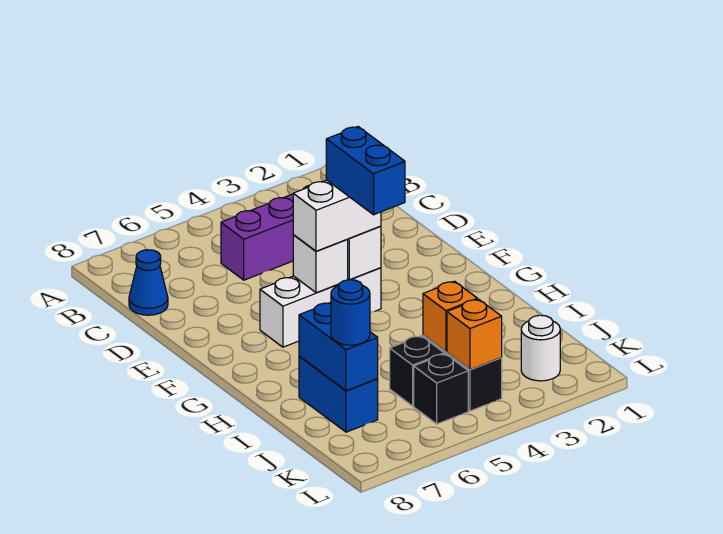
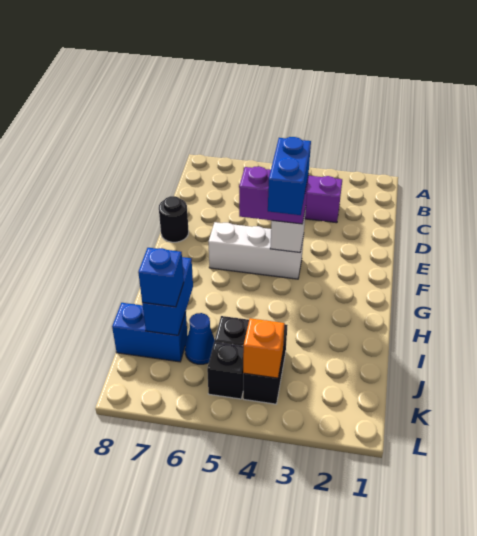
blue 1x1 cone [129,250,168,315] -> blue 1x1 cone moved to [185,313,215,364]
none -> black 1x1 round brick [159,196,189,242]
white 1x2 brick [293,180,381,251] -> purple 1x2 brick [239,166,308,224]
white 1x1 brick [293,235,348,293] -> none
blue 1x2 brick [299,356,378,432] -> blue 1x2 brick turned to [112,303,188,362]
orange 1x1 brick [423,281,478,352] -> none
blue 1x1 round brick [331,280,370,345] -> blue 1x1 brick [138,248,184,307]
white 1x1 round brick [521,315,560,381] -> none

